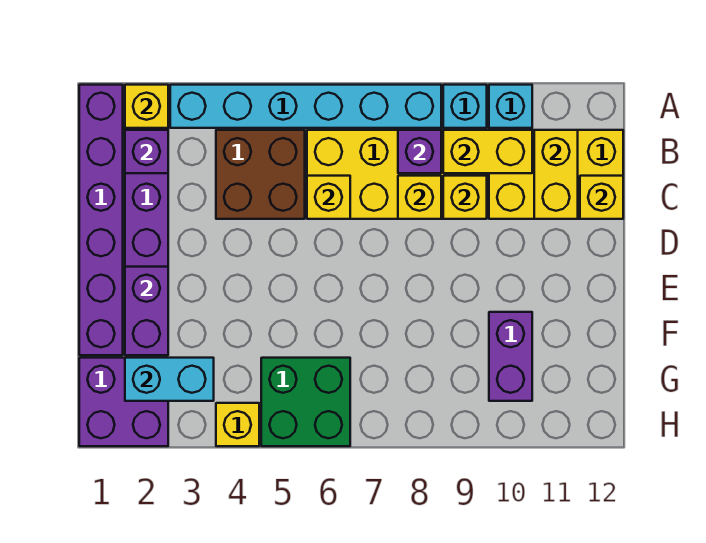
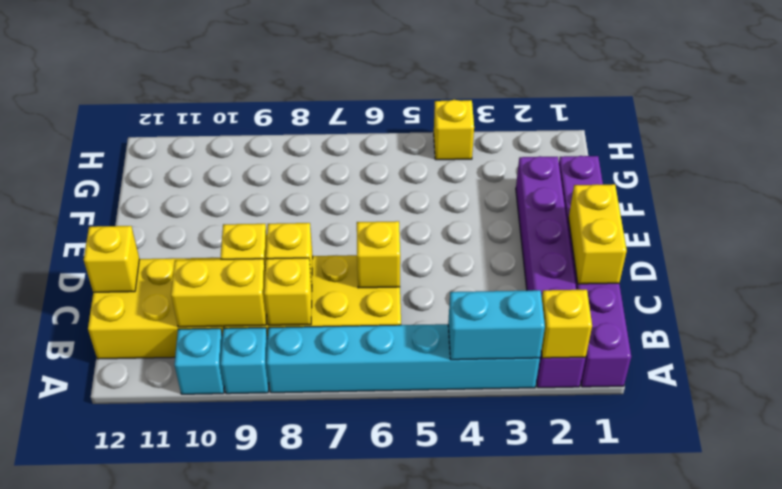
purple 1x1 brick [125,130,168,173] -> none
brown 2x2 brick [216,130,305,219] -> none
purple 1x1 brick [398,130,441,173] -> yellow 1x1 brick [264,258,312,325]
yellow 1x2 brick [534,130,578,219] -> yellow 1x2 brick moved to [569,184,627,284]
purple 1x2 brick [125,267,168,355] -> none
purple 1x2 brick [489,312,532,401] -> none
purple 2x2 brick [79,358,168,446] -> none
cyan 1x2 brick [125,358,214,401] -> cyan 1x2 brick moved to [448,290,545,360]
green 2x2 brick [261,358,350,446] -> none

